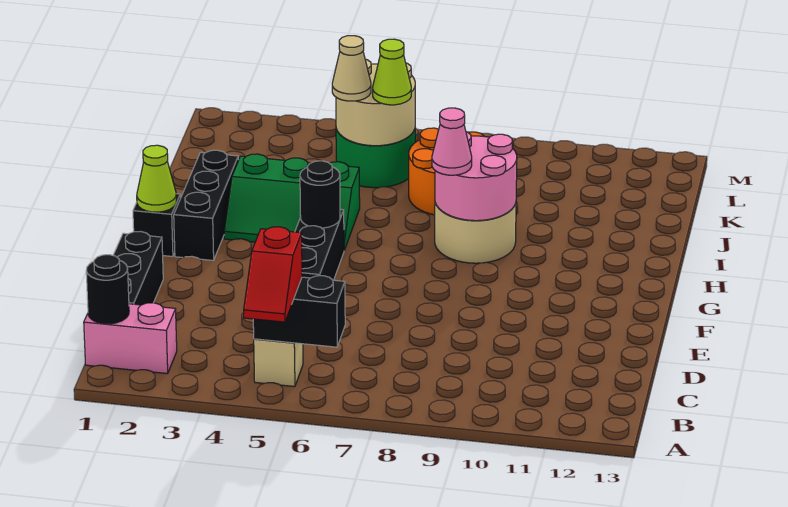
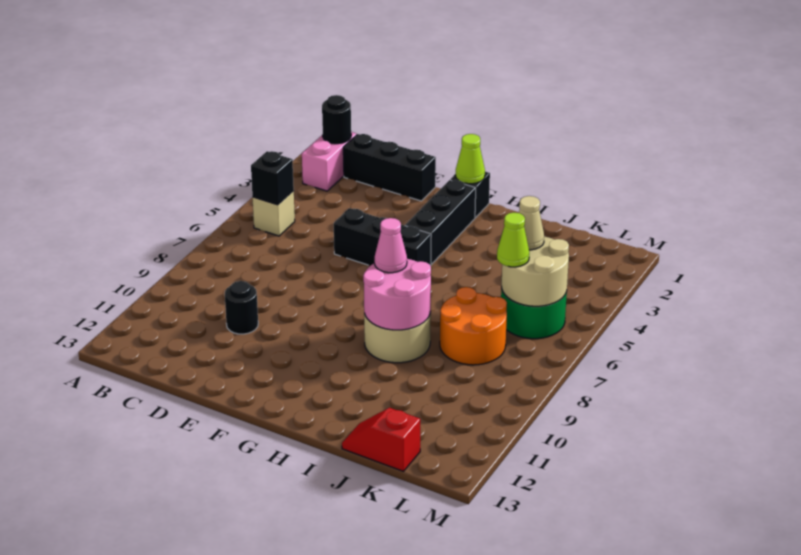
red 1x2 slope [244,227,302,322] -> red 1x2 slope moved to [342,408,420,471]
black 1x2 brick [253,276,345,347] -> black 1x1 brick [251,151,294,205]
black 1x3 brick [174,150,239,261] -> black 1x3 brick turned to [405,180,476,264]
black 1x1 round brick [300,161,340,228] -> black 1x1 round brick moved to [225,281,258,334]
green 2x3 slope [224,154,360,250] -> none

